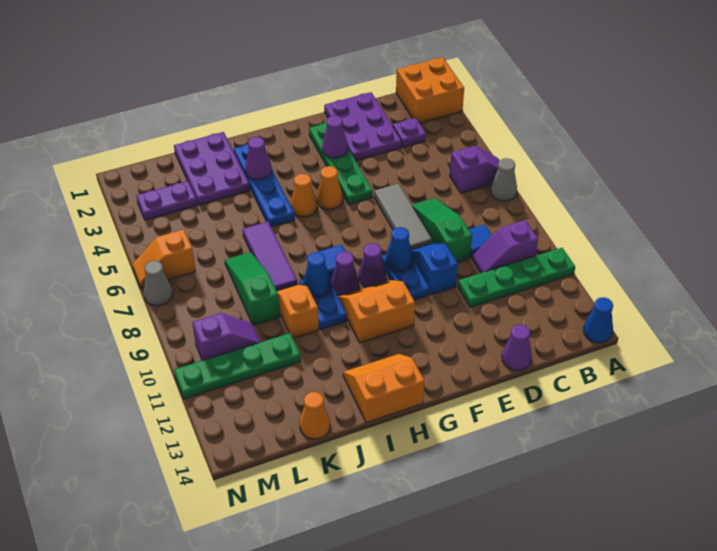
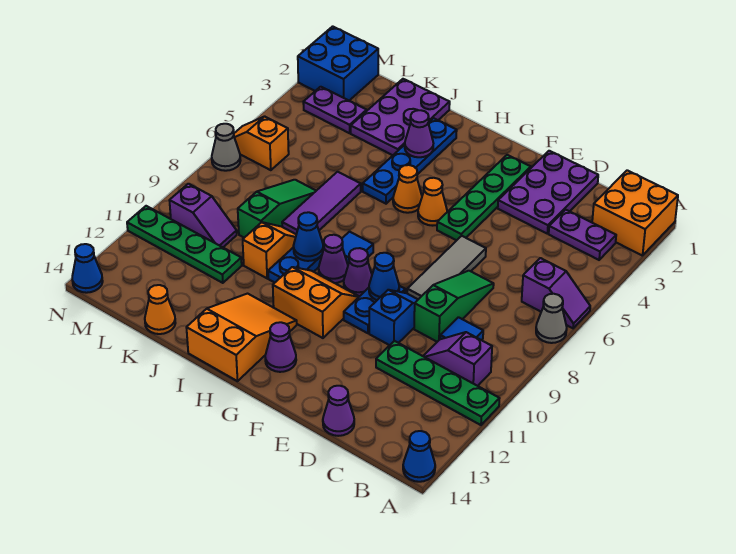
purple 1x1 plate [393,118,426,147] -> purple 1x2 plate [549,210,616,260]
purple 1x1 cone [322,116,348,158] -> purple 1x1 cone moved to [265,322,296,372]
orange 2x2 slope [343,354,425,423] -> orange 2x3 slope [186,294,297,381]
none -> blue 2x2 brick [298,26,378,100]
none -> blue 1x1 cone [72,244,103,293]

